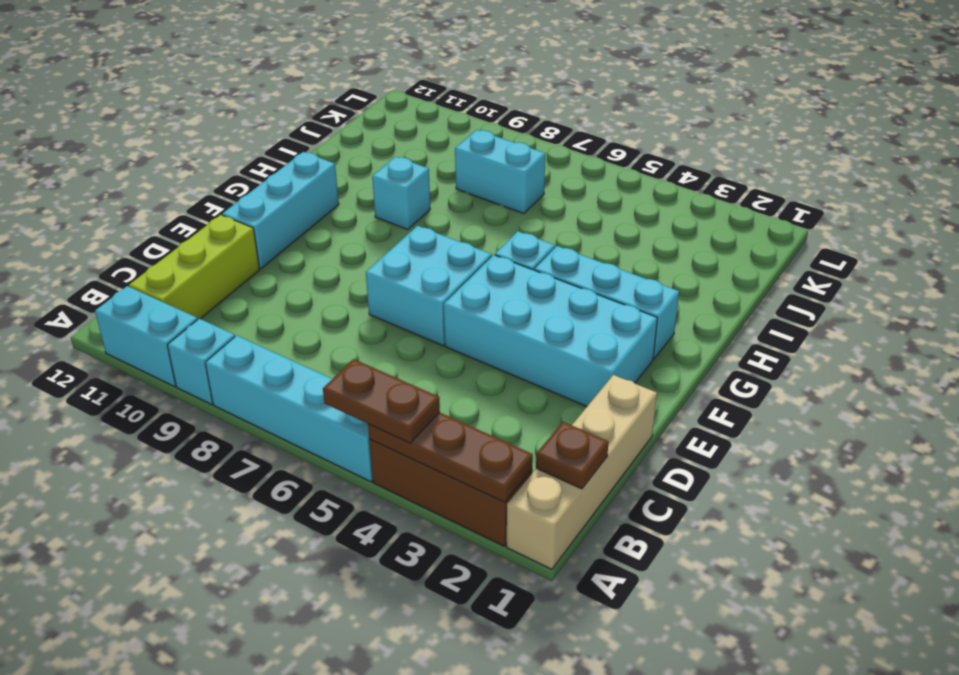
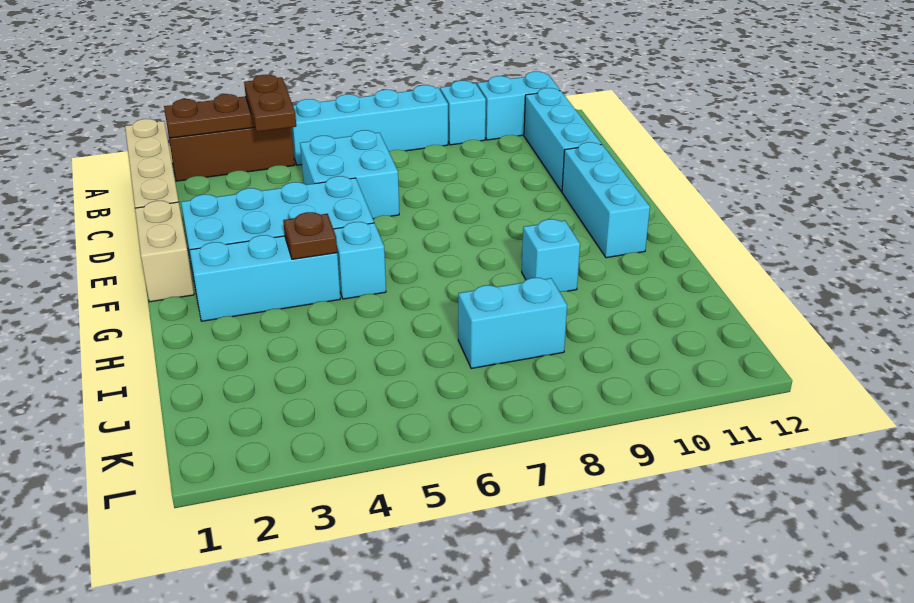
brown 1x2 plate [323,359,440,443] -> brown 1x2 plate turned to [244,75,296,132]
brown 1x1 plate [536,422,609,489] -> brown 1x1 plate moved to [283,212,337,259]
lime 1x3 brick [129,215,260,319] -> cyan 1x3 brick [524,88,601,192]
none -> tan 1x2 brick [135,201,194,302]
cyan 2x2 brick [366,226,492,346] -> cyan 2x2 brick moved to [300,130,399,219]

